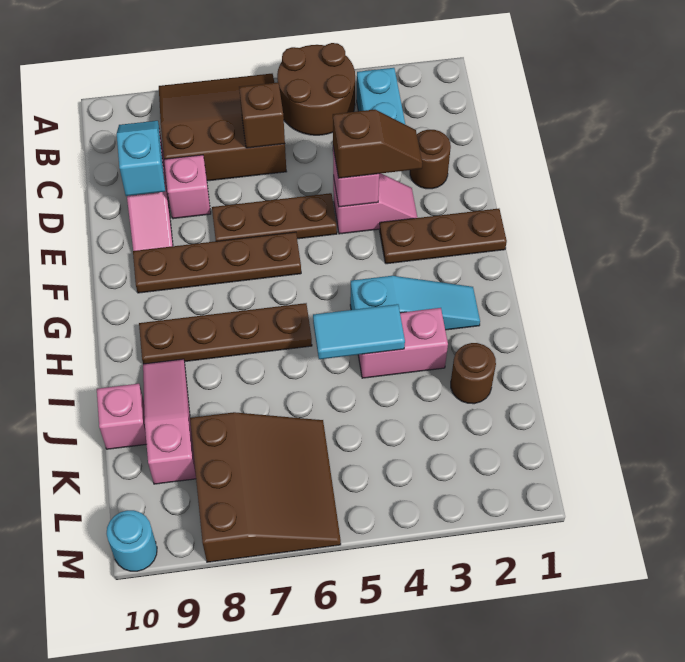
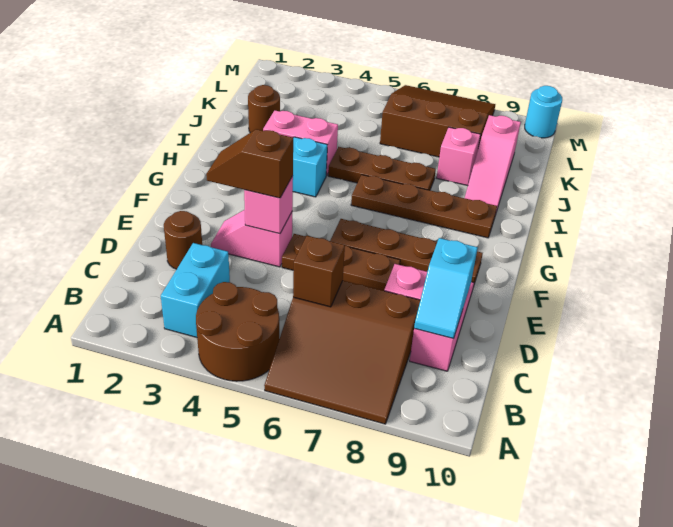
brown 1x3 plate [380,209,507,264] -> brown 1x3 plate moved to [328,147,436,190]
cyan 1x2 tile [313,304,405,359] -> none
pink 1x1 brick [97,384,146,449] -> pink 1x1 brick moved to [437,127,481,186]
brown 3x3 slope [190,412,341,562] -> brown 3x3 slope turned to [380,85,495,157]

